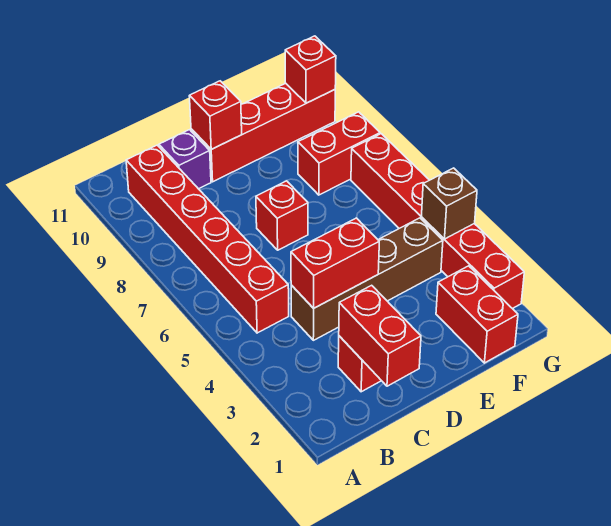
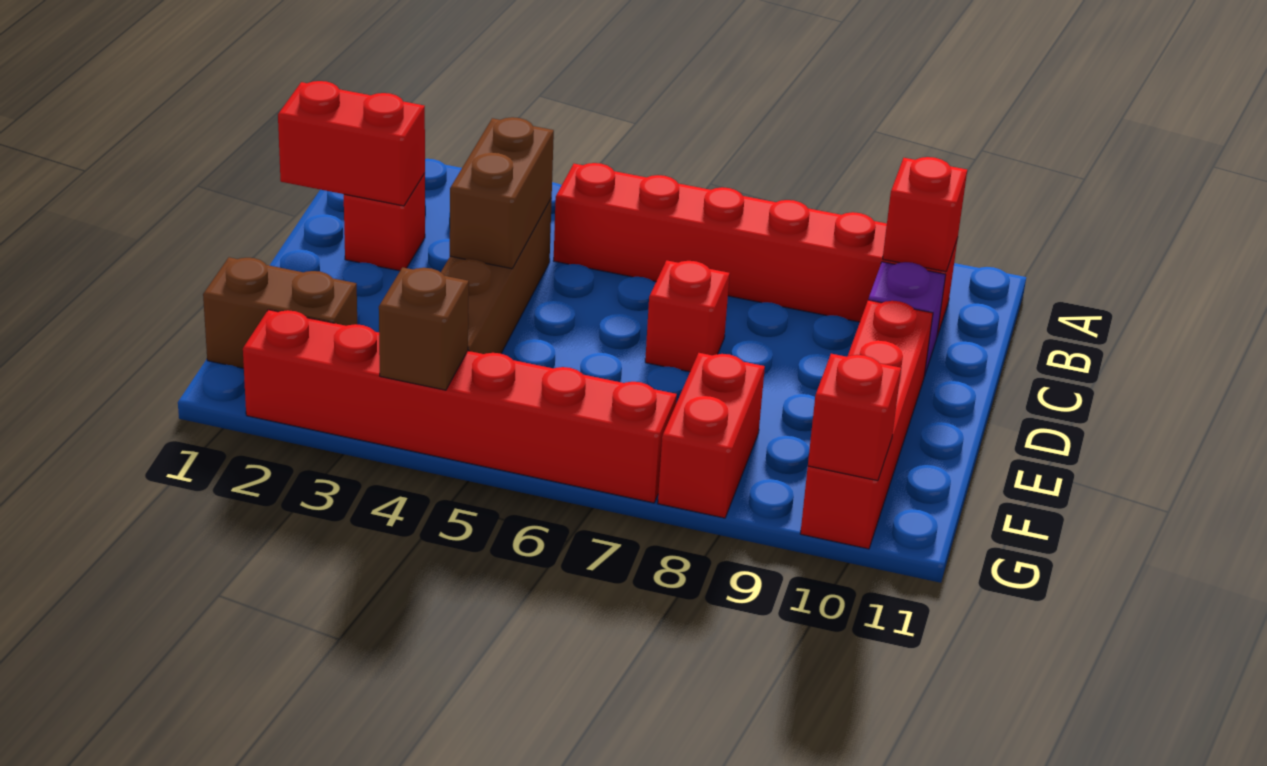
red 1x2 brick [291,218,379,308] -> brown 1x2 brick [450,117,554,269]
red 1x1 brick [189,81,242,149] -> red 1x1 brick moved to [883,157,967,272]
red 1x2 brick [436,266,518,363] -> brown 1x2 brick [203,257,357,368]

